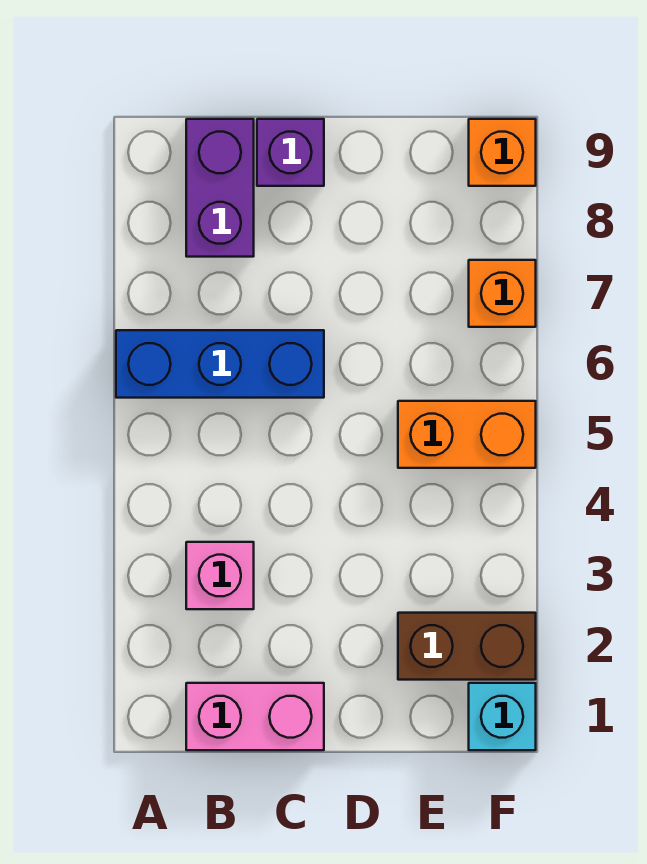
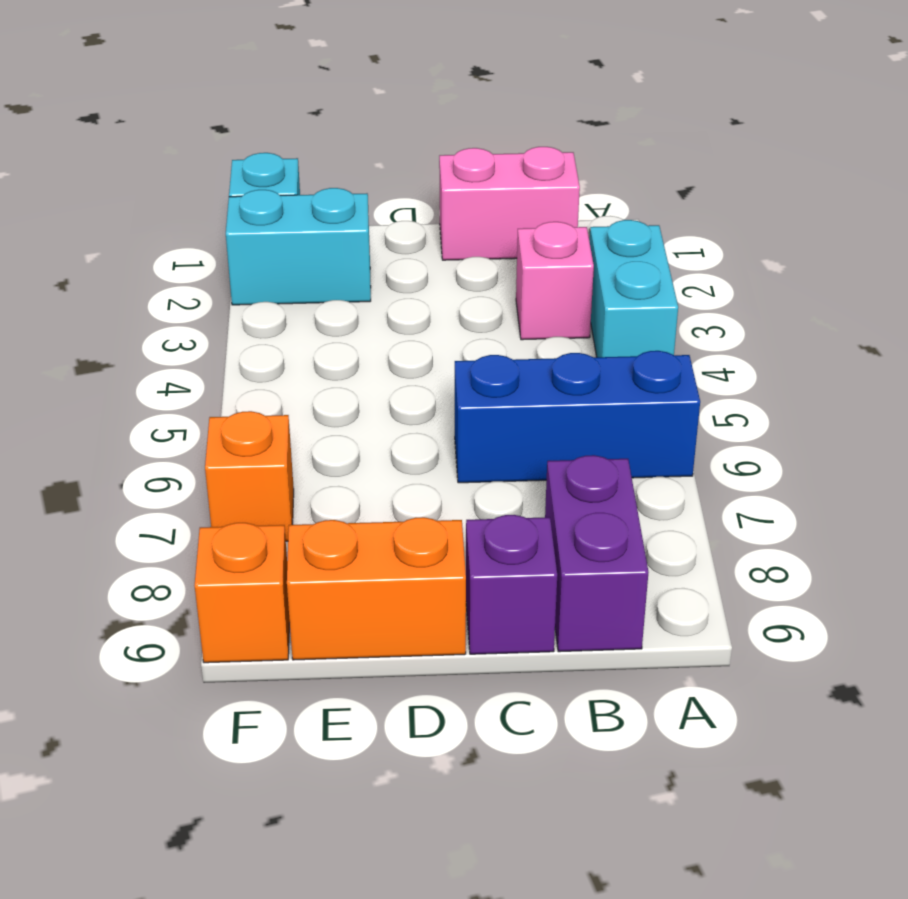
none -> cyan 1x2 brick [589,220,678,357]
brown 1x2 brick [398,613,536,680] -> cyan 1x2 brick [226,188,371,305]
orange 1x2 brick [398,401,536,468] -> orange 1x2 brick moved to [287,517,466,660]

